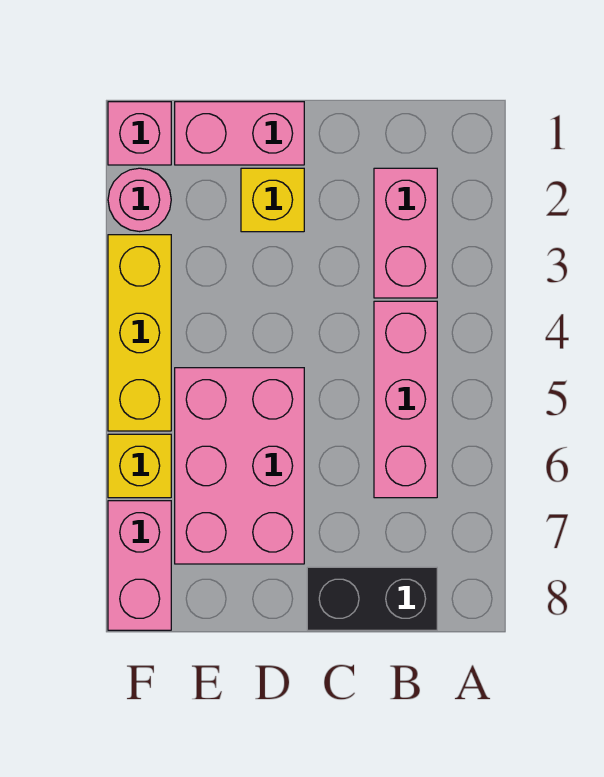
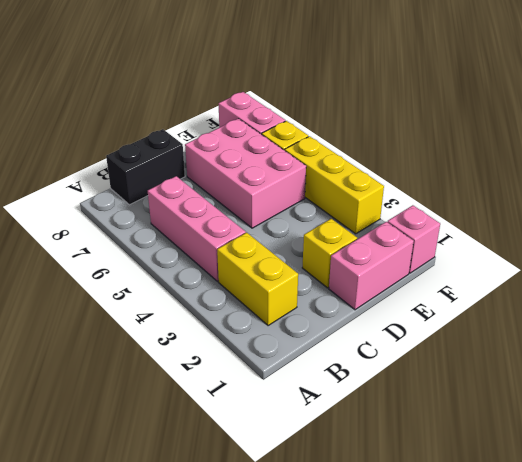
pink 1x2 brick [374,168,437,298] -> yellow 1x2 brick [217,233,298,326]
pink 1x1 round brick [108,168,171,232] -> none

